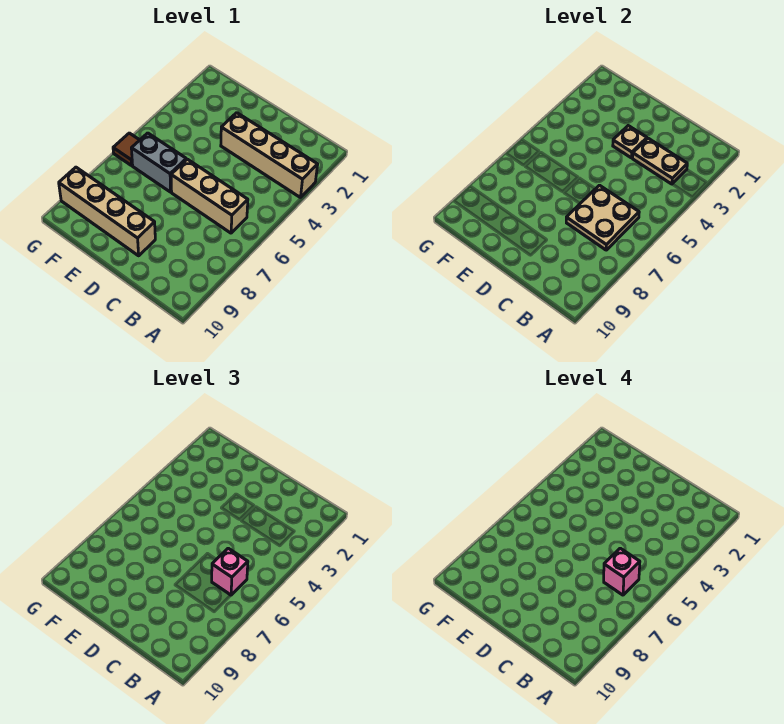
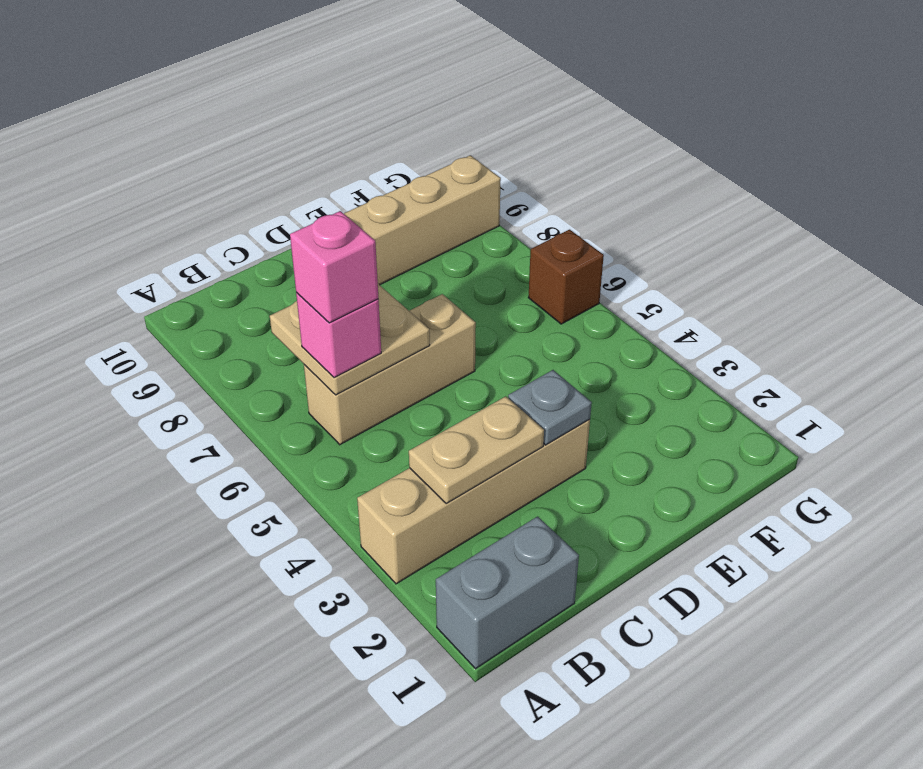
tan 1x1 plate [613,126,647,158] -> grey 1x1 plate [508,370,592,445]
grey 1x2 brick [131,133,186,192] -> grey 1x2 brick moved to [436,517,579,669]
brown 1x1 tile [113,133,139,166] -> brown 1x1 brick [528,230,604,324]

